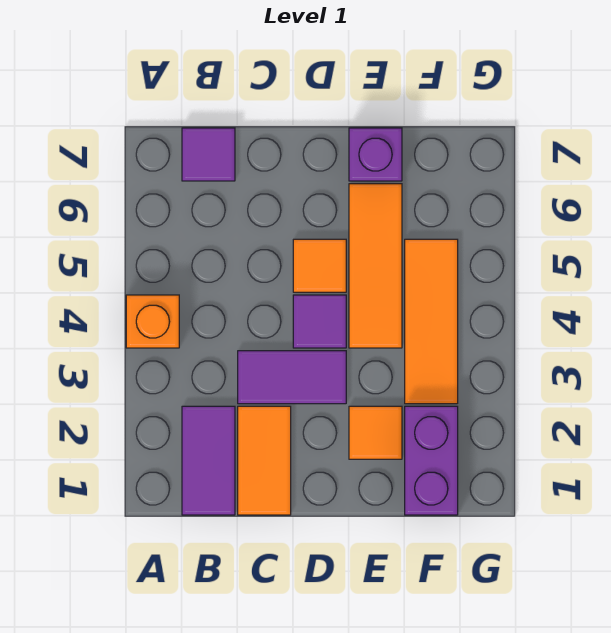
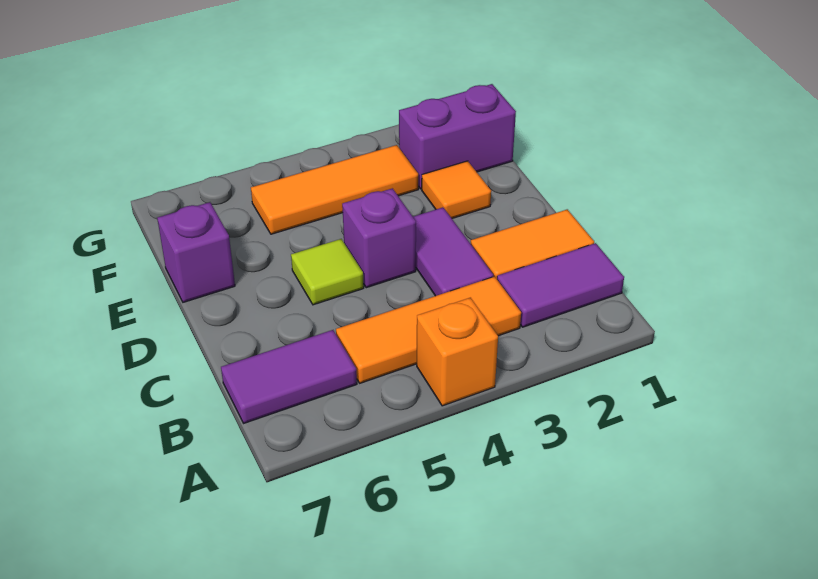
purple 1x1 tile [182,128,235,181] -> purple 1x2 tile [221,330,357,423]
purple 1x1 tile [293,295,346,348] -> purple 1x1 brick [342,188,416,288]
orange 1x1 tile [293,239,346,292] -> lime 1x1 tile [291,239,364,305]
orange 1x3 tile [349,184,402,348] -> orange 1x3 tile moved to [336,277,521,383]

